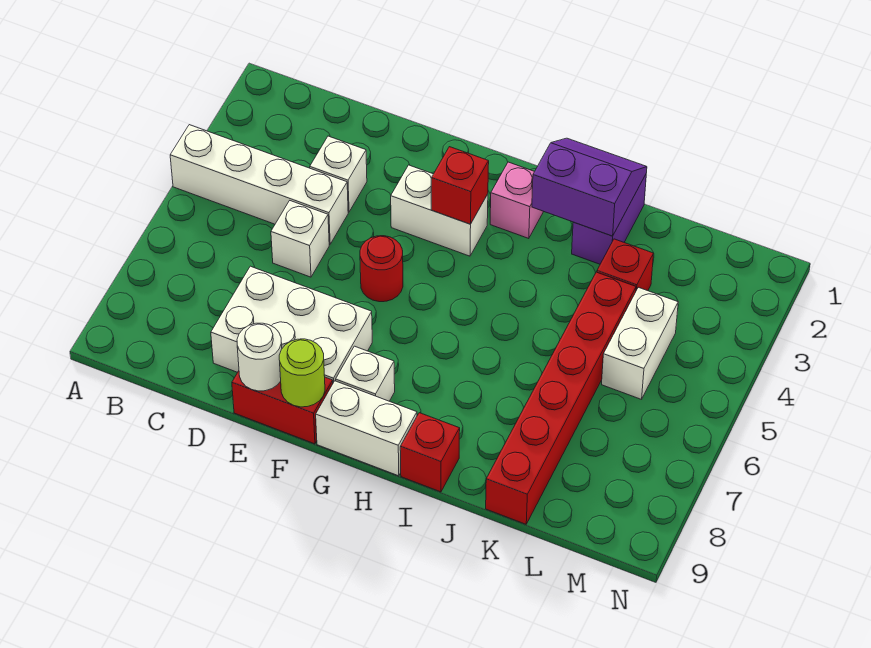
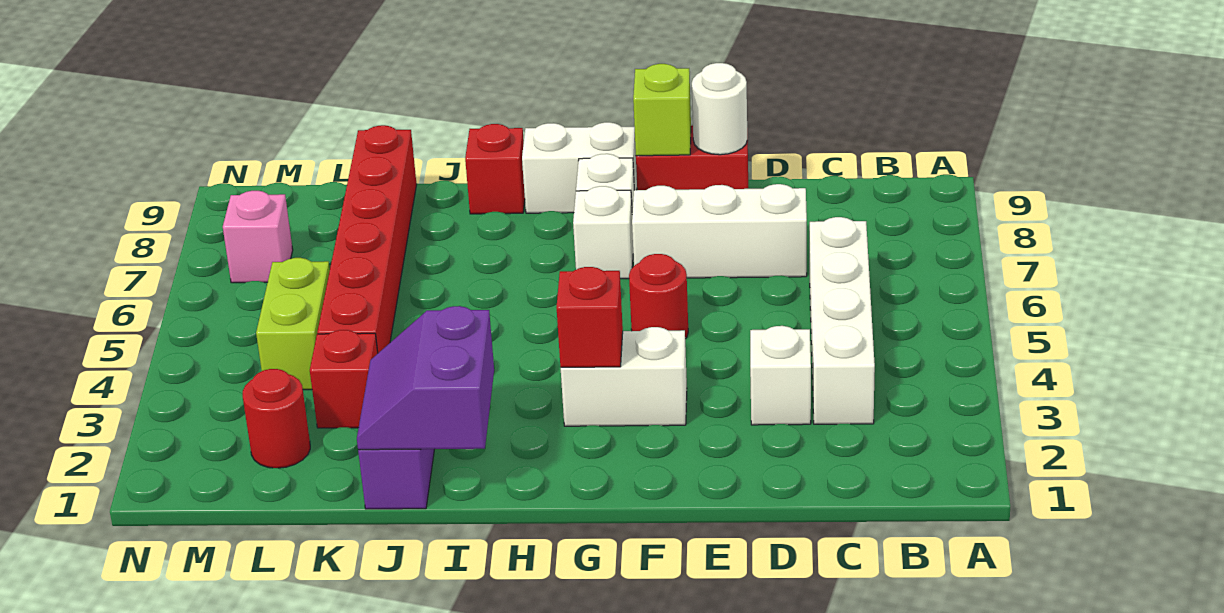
white 1x4 brick [170,125,348,244] -> white 1x4 brick turned to [810,217,875,424]
white 1x1 brick [271,201,329,277] -> white 1x1 brick moved to [573,186,633,279]
white 2x3 brick [211,266,372,383] -> white 1x3 brick [632,184,807,278]
lime 1x1 round brick [279,339,325,407] -> lime 1x1 brick [633,64,691,156]
pink 1x1 brick [490,162,544,239] -> pink 1x1 brick moved to [223,191,293,283]
purple 2x2 slope [532,138,647,236] -> purple 2x2 slope turned to [357,306,494,450]
none -> red 1x1 round brick [243,369,310,468]
white 1x2 brick [602,287,678,399] -> lime 1x2 brick [256,258,330,390]

